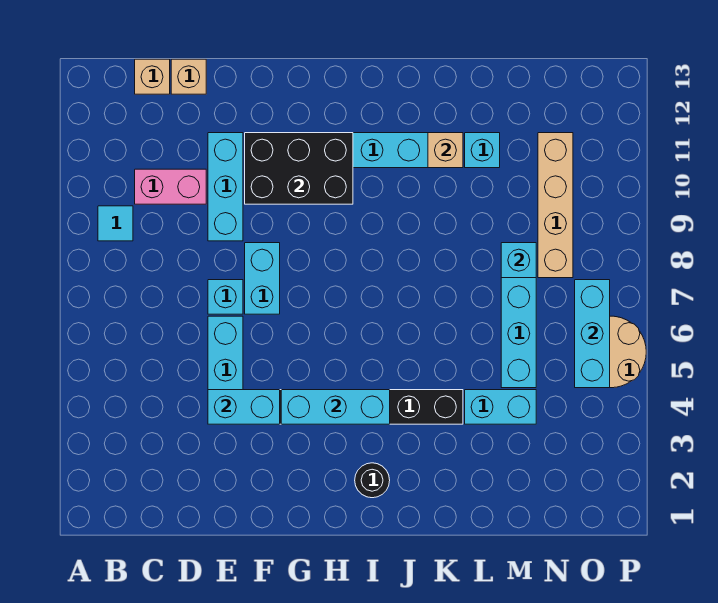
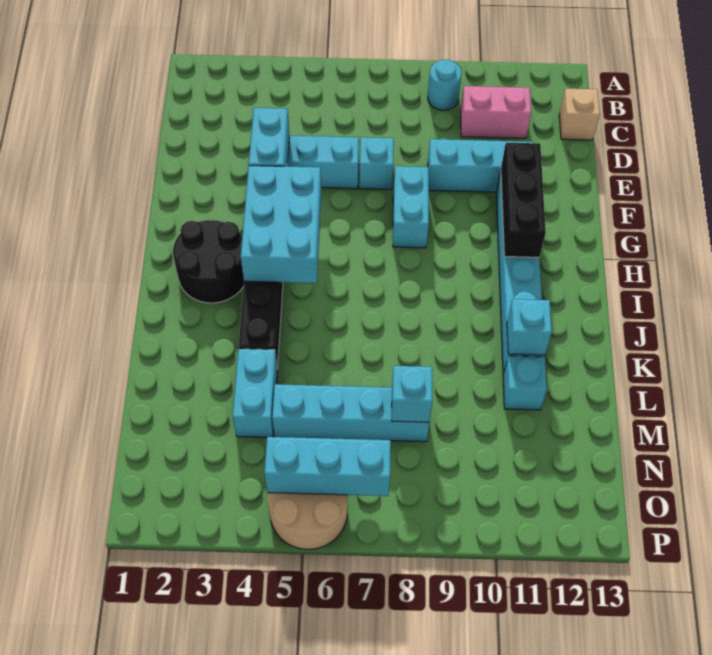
cyan 1x1 tile [98,206,133,241] -> cyan 1x1 round brick [428,59,462,110]
pink 1x2 brick [135,169,206,204] -> pink 1x2 brick turned to [460,86,531,138]
tan 1x1 brick [171,59,206,94] -> none
cyan 1x2 brick [245,243,280,314] -> cyan 1x2 brick turned to [393,166,429,248]
black 2x3 brick [245,133,353,204] -> black 1x3 brick [501,143,546,257]
cyan 1x3 brick [281,390,390,424] -> cyan 2x3 brick [241,166,321,283]
black 1x1 round brick [355,463,390,498] -> black 2x2 round brick [173,220,244,303]
tan 1x1 brick [428,133,463,168] -> cyan 1x1 brick [507,299,552,355]
tan 1x4 brick [538,133,573,278] -> none

